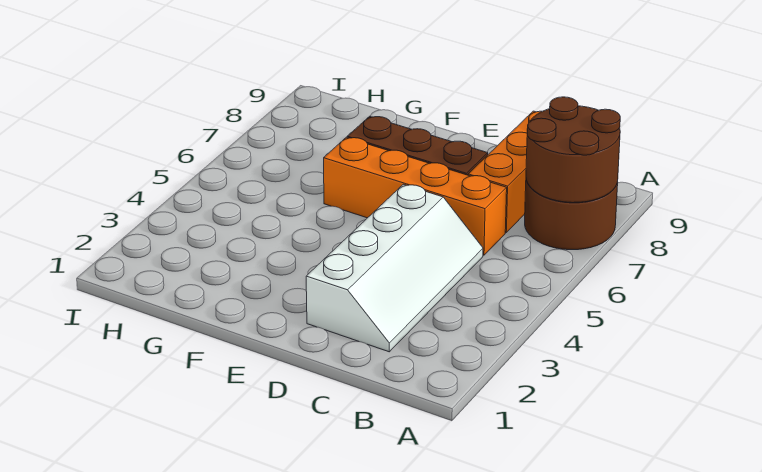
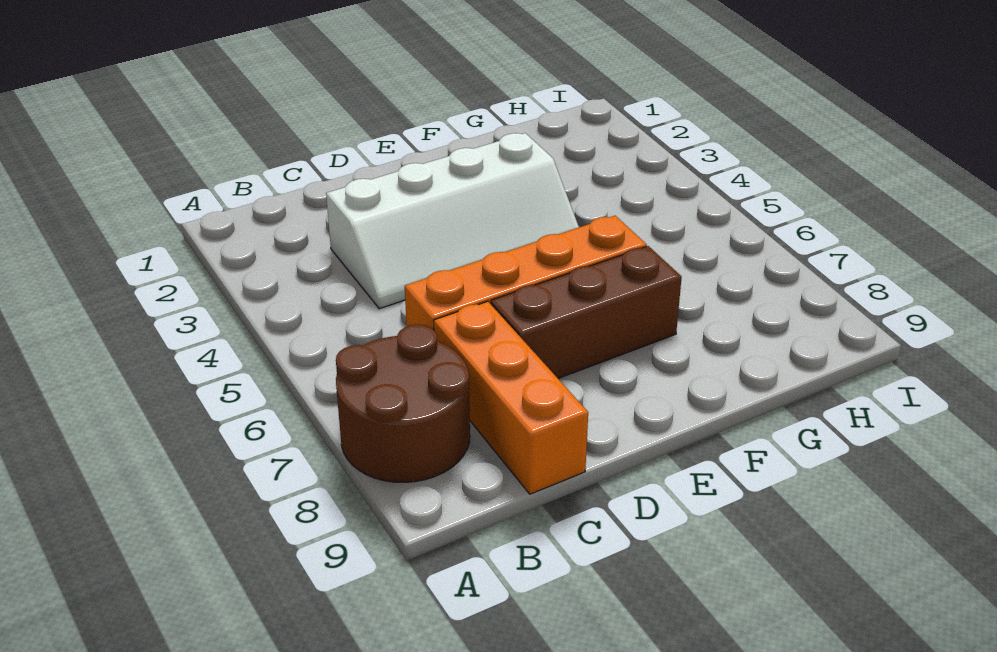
brown 2x2 round brick [526,97,620,203] -> none
white 2x4 slope [306,184,483,352] -> white 2x4 slope turned to [326,133,579,309]

